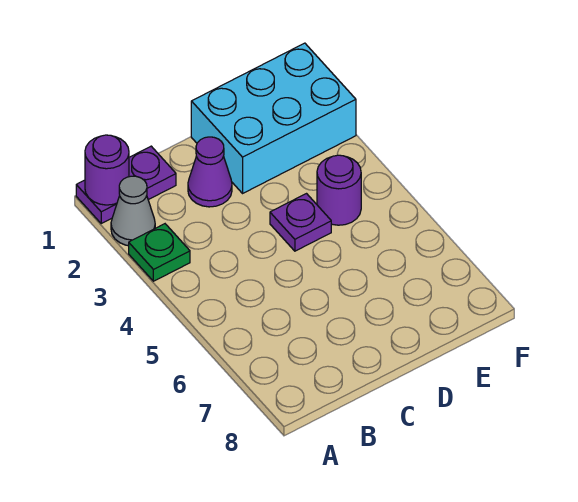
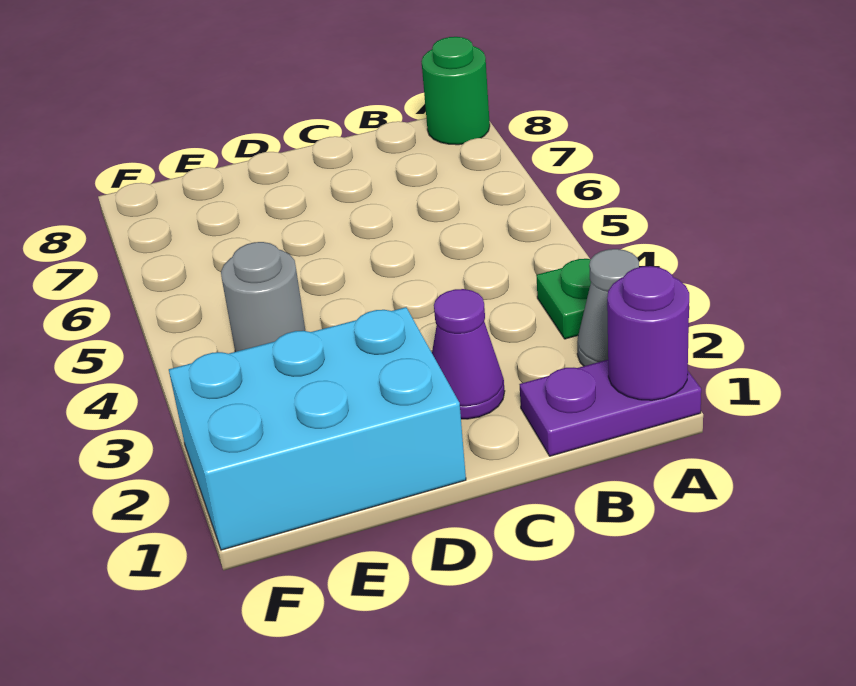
none -> green 1x1 round brick [421,37,490,145]
purple 1x1 plate [270,194,331,251] -> none
purple 1x1 round brick [317,155,361,225] -> grey 1x1 round brick [221,242,305,352]

